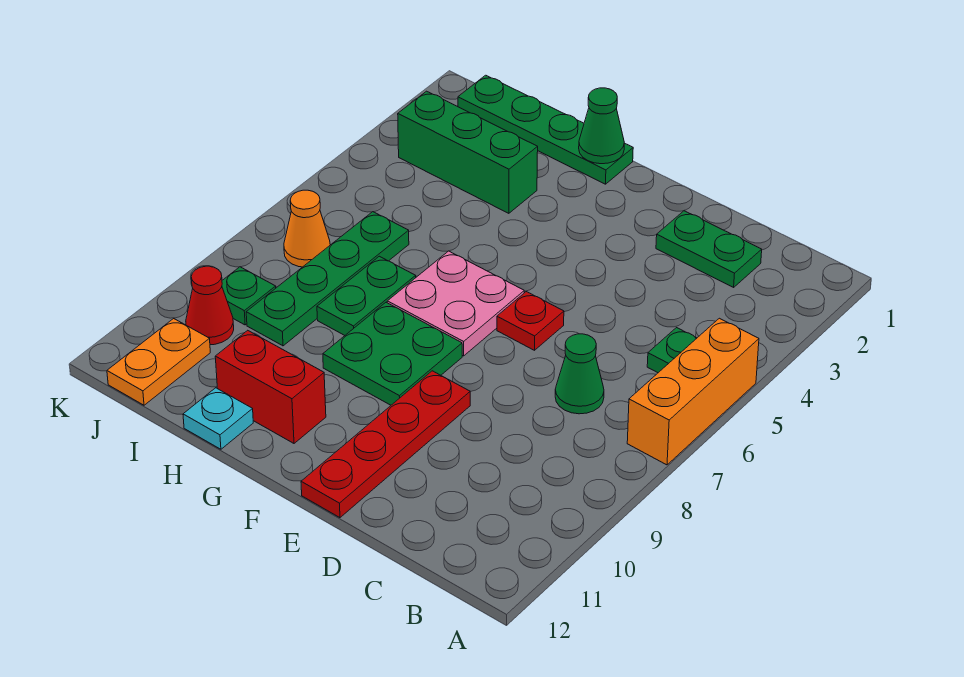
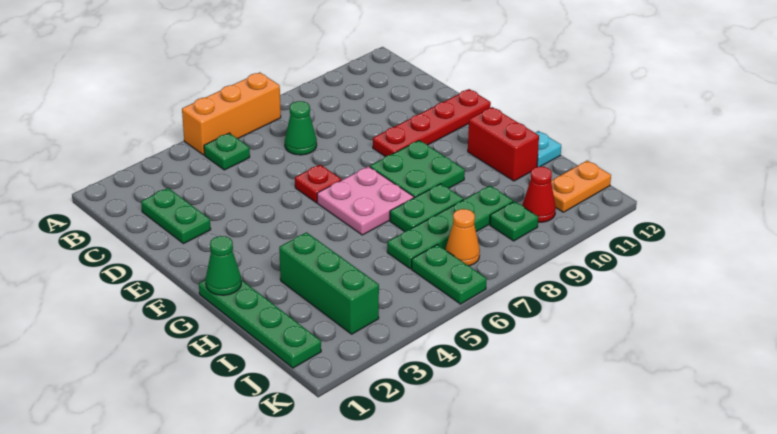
none -> green 1x2 plate [412,245,487,304]

